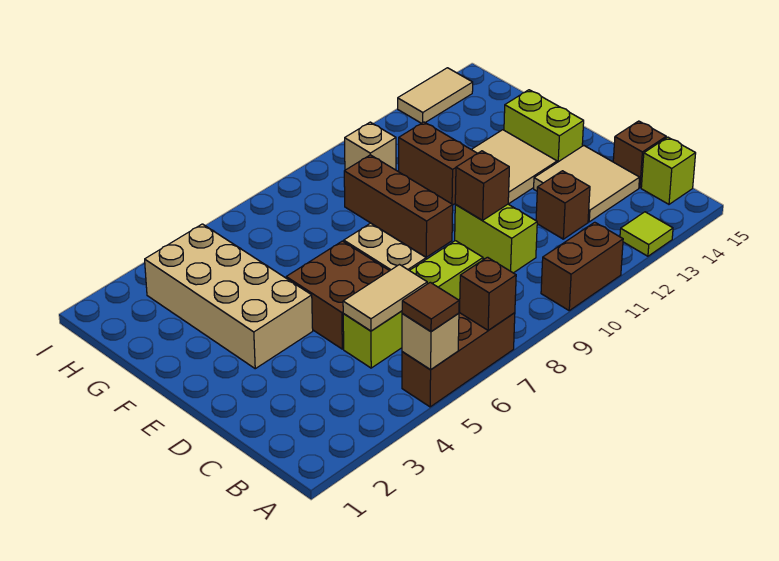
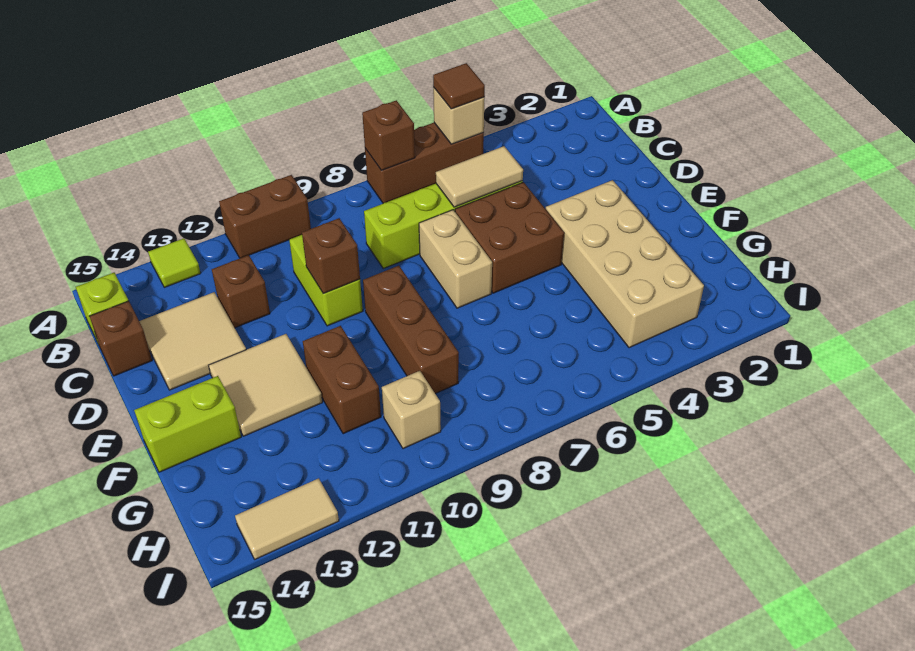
lime 1x2 brick [504,90,584,162] -> lime 1x2 brick turned to [134,376,241,472]

